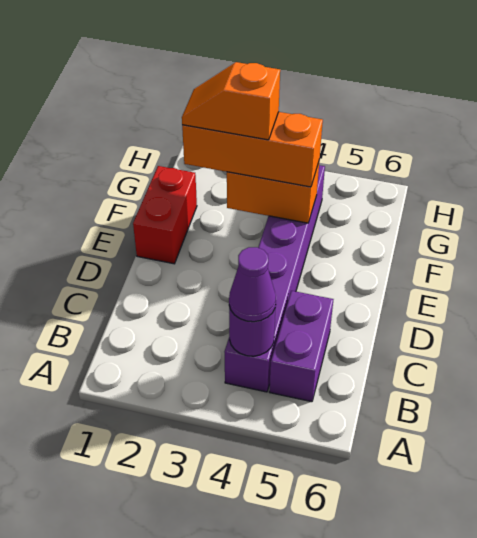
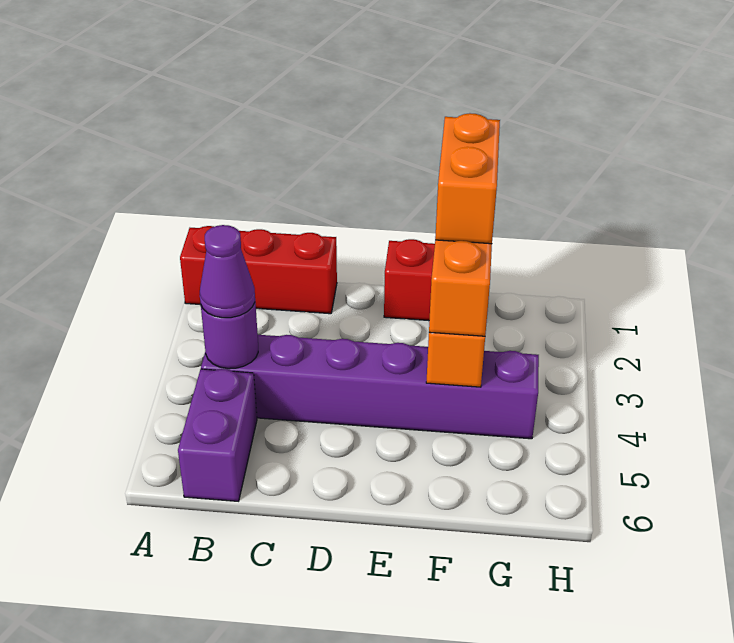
none -> red 1x3 brick [180,226,337,314]
purple 1x2 brick [270,291,333,402] -> purple 1x2 brick turned to [178,369,257,501]
orange 1x2 slope [182,62,280,140] -> orange 1x2 brick [435,113,500,244]

